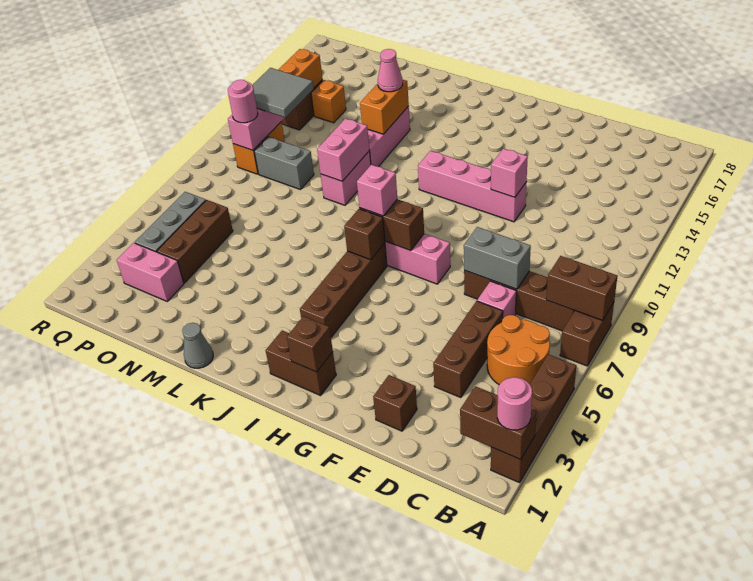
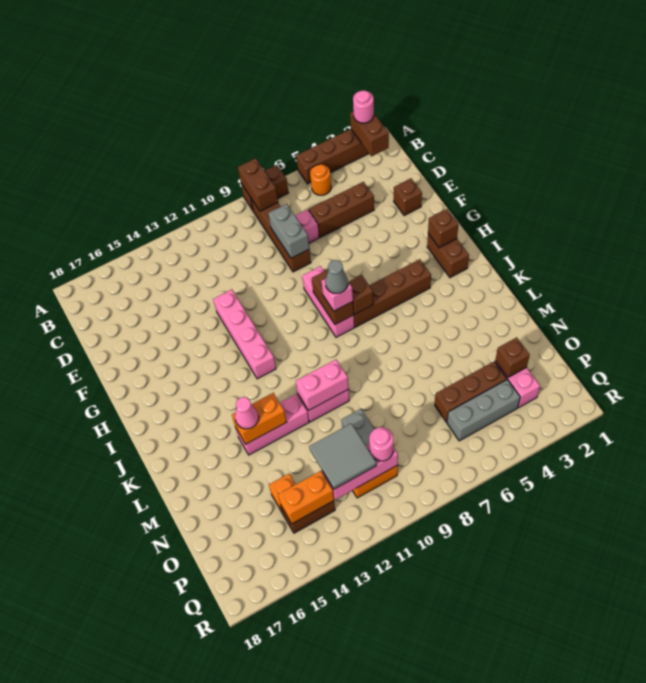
orange 2x2 round brick [487,315,550,384] -> orange 1x1 round brick [310,164,331,195]
pink 1x1 brick [491,149,528,197] -> none
grey 1x1 cone [182,323,213,368] -> grey 1x1 cone moved to [325,260,348,293]
none -> brown 1x1 brick [495,337,530,377]

